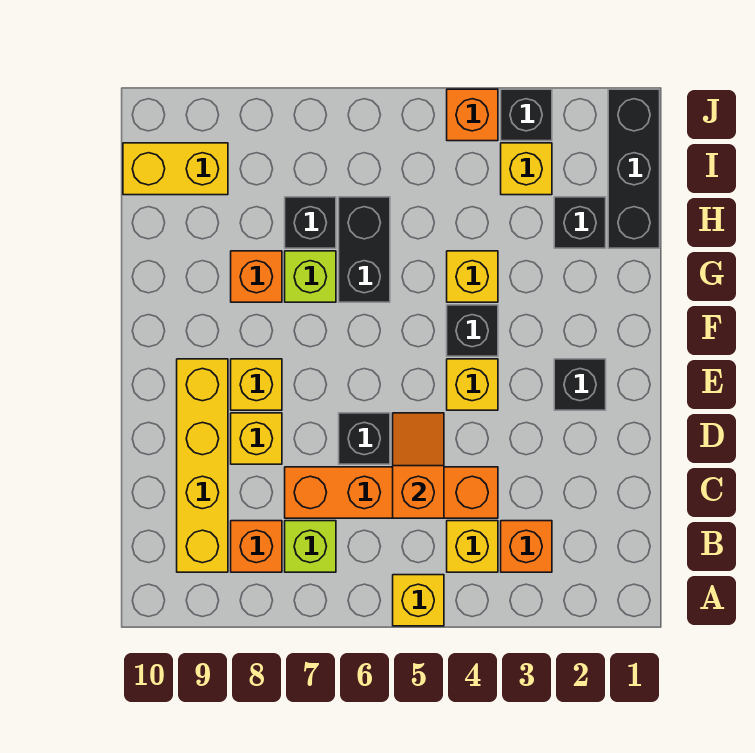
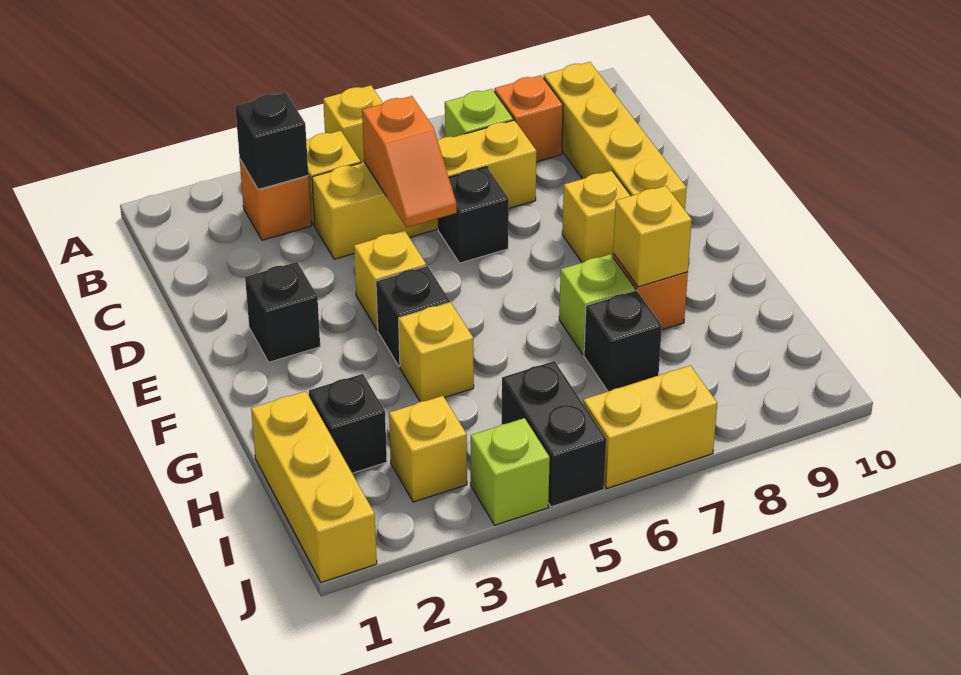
orange 1x4 brick [285,467,498,518] -> yellow 1x4 brick [312,120,536,259]
yellow 1x1 brick [231,413,282,464] -> yellow 1x1 brick moved to [613,186,692,287]
black 1x2 brick [339,197,390,302] -> black 1x2 brick moved to [502,361,606,507]
black 1x3 brick [608,89,660,248] -> yellow 1x3 brick [251,391,377,582]
yellow 1x2 brick [123,143,228,195] -> yellow 1x2 brick moved to [583,365,717,488]
black 1x1 brick [501,89,552,141] -> black 1x1 brick moved to [235,92,308,189]
orange 1x1 brick [447,89,498,141] -> lime 1x1 brick [471,418,550,525]

